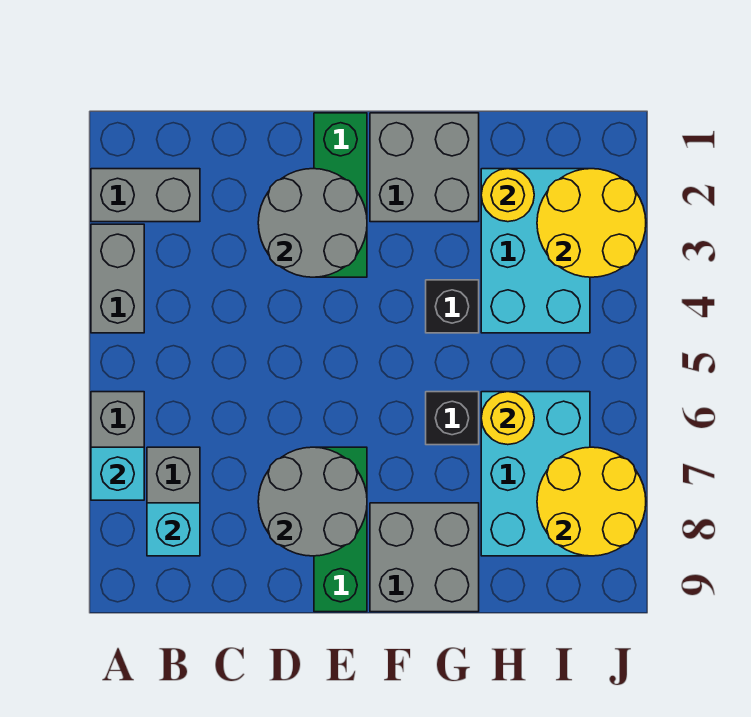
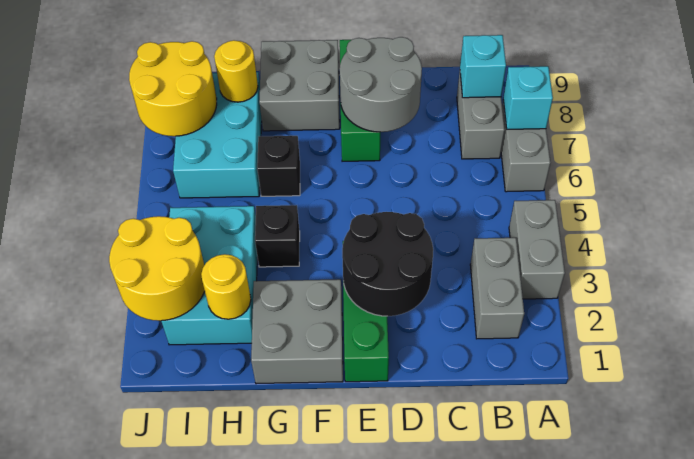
grey 1x2 brick [91,169,200,222] -> grey 1x2 brick turned to [470,238,524,339]
grey 2x2 round brick [258,169,367,277] -> black 2x2 round brick [342,212,433,316]
yellow 1x1 round brick [481,392,534,445] -> yellow 1x1 round brick moved to [214,40,258,102]

